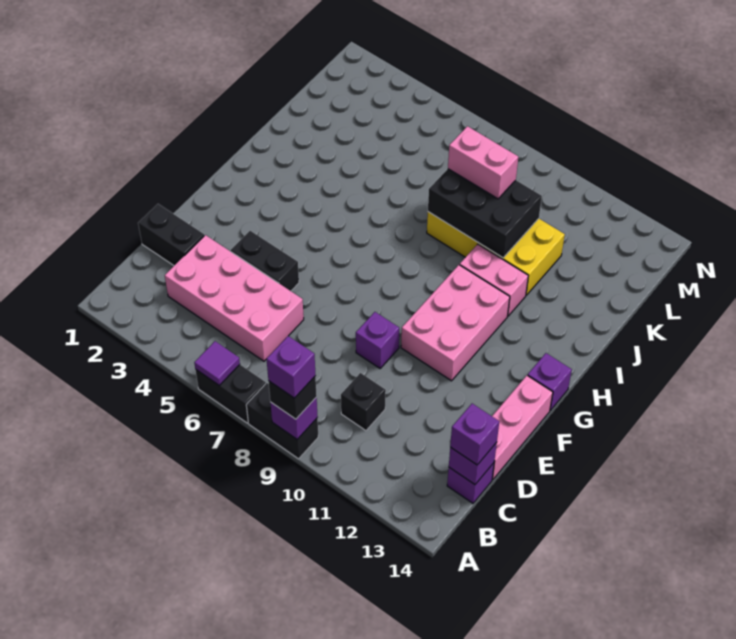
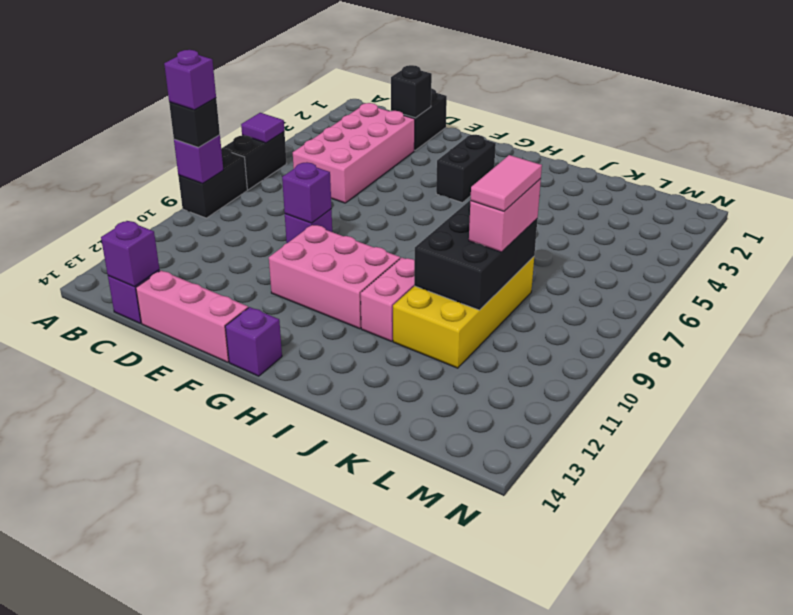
black 1x1 brick [341,373,386,431] -> black 1x1 brick moved to [391,65,432,118]
purple 1x1 brick [450,404,499,465] -> purple 1x1 brick moved to [282,162,331,223]
black 1x2 brick [231,231,299,291] -> black 1x2 brick moved to [436,135,496,203]
none -> pink 1x2 tile [470,155,542,211]

